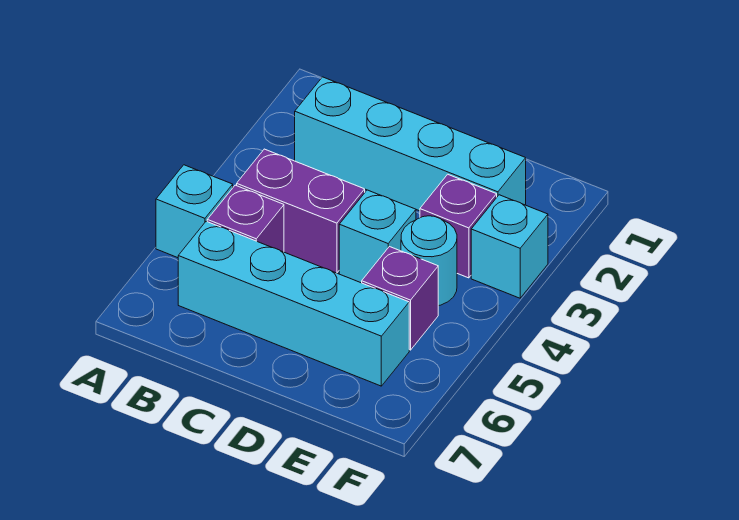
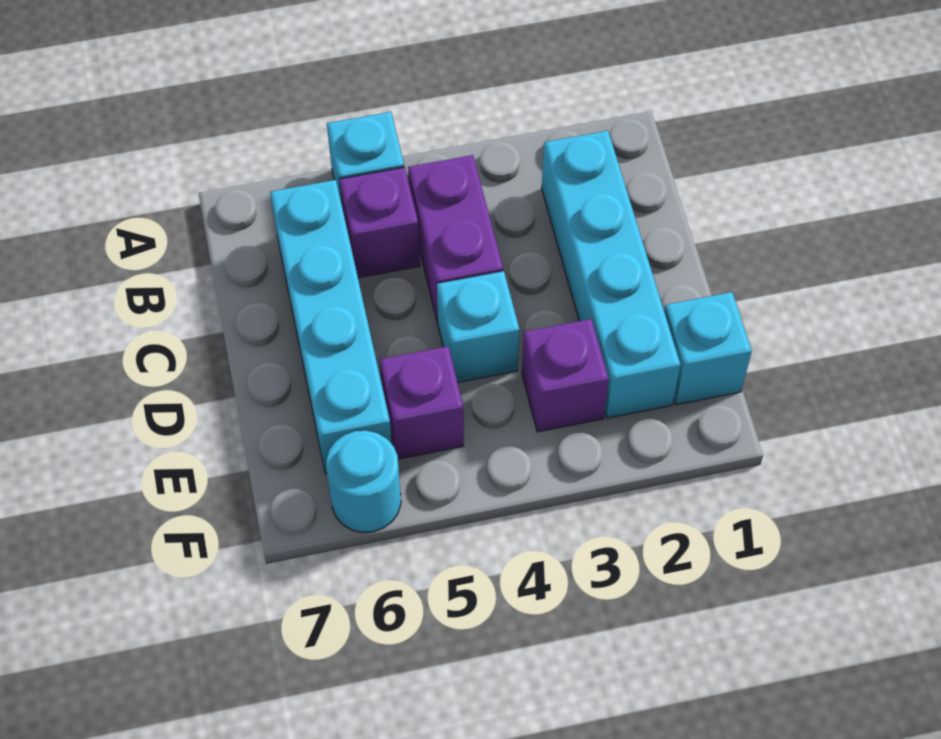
cyan 1x1 round brick [401,216,457,306] -> cyan 1x1 round brick moved to [326,431,401,532]
cyan 1x1 brick [471,195,548,298] -> cyan 1x1 brick moved to [664,292,752,405]

